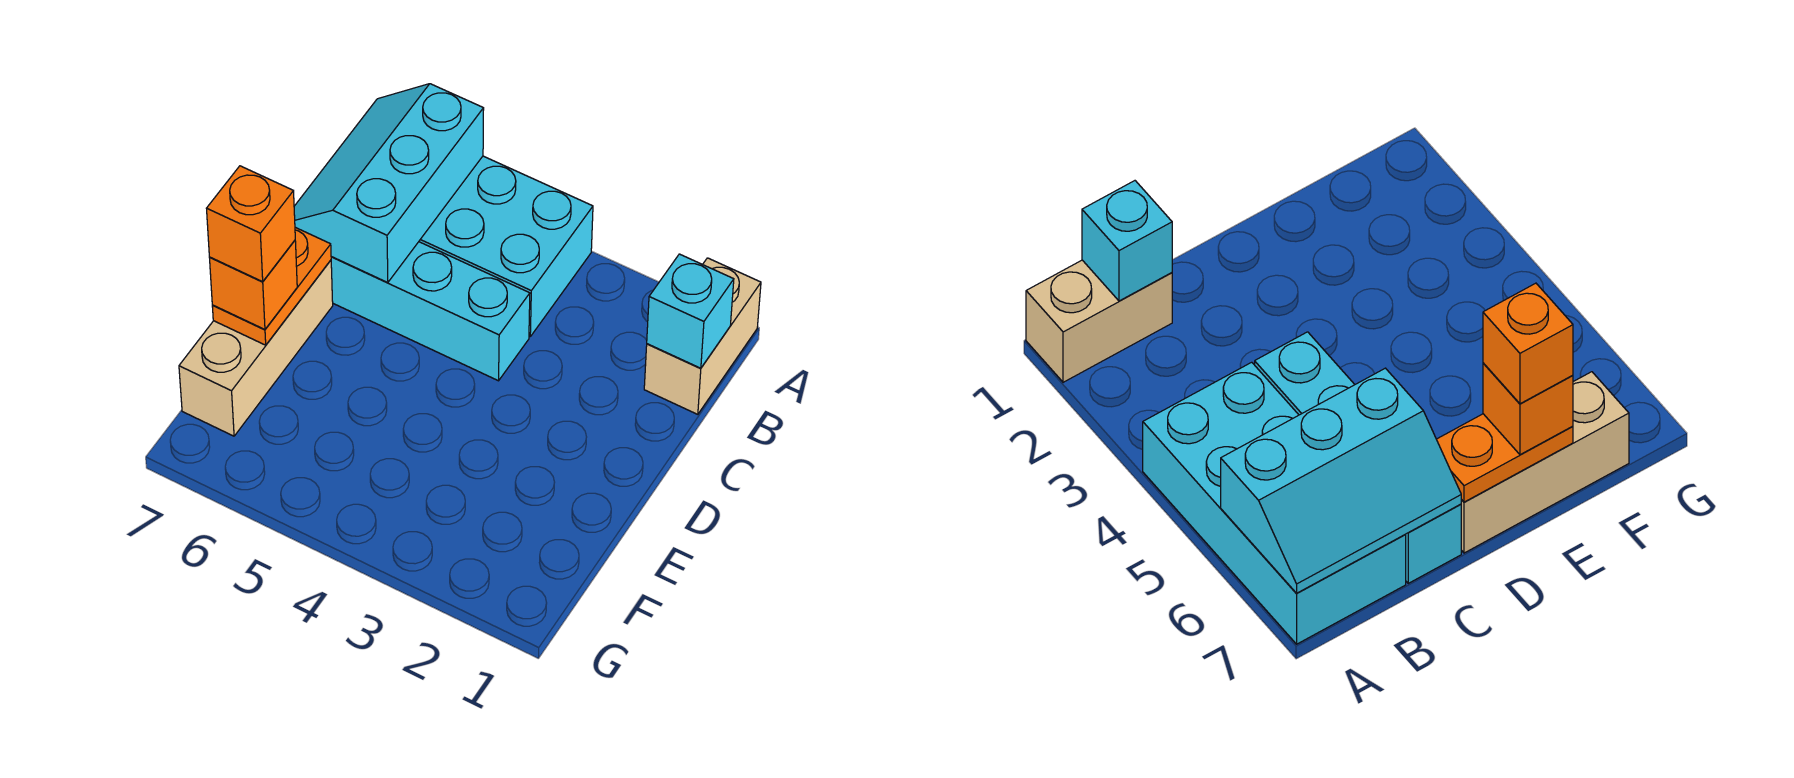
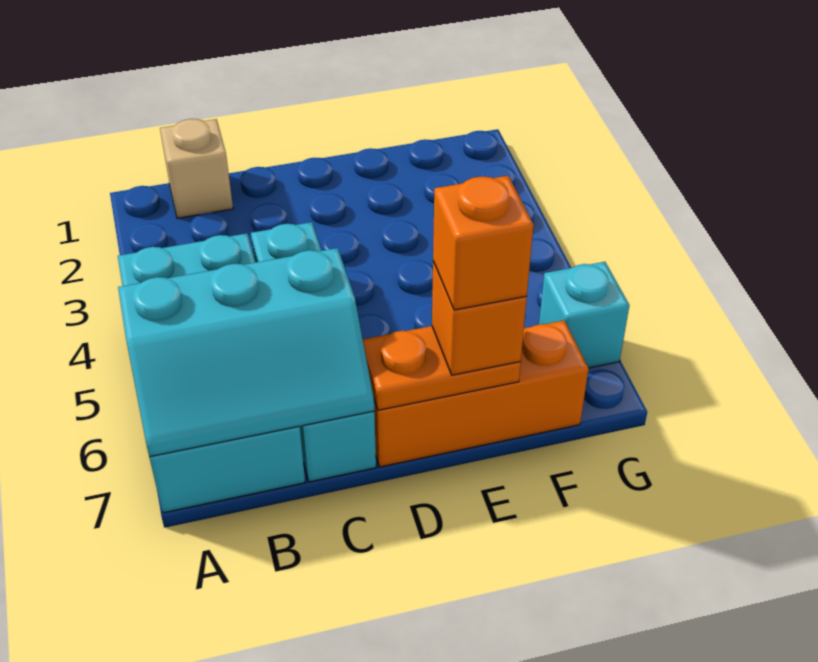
tan 1x2 brick [644,258,761,414] -> tan 1x1 brick [160,119,233,218]
cyan 1x1 brick [647,254,734,368] -> cyan 1x1 brick moved to [539,262,629,368]
tan 1x3 brick [179,260,333,436] -> orange 1x3 brick [374,320,589,467]

